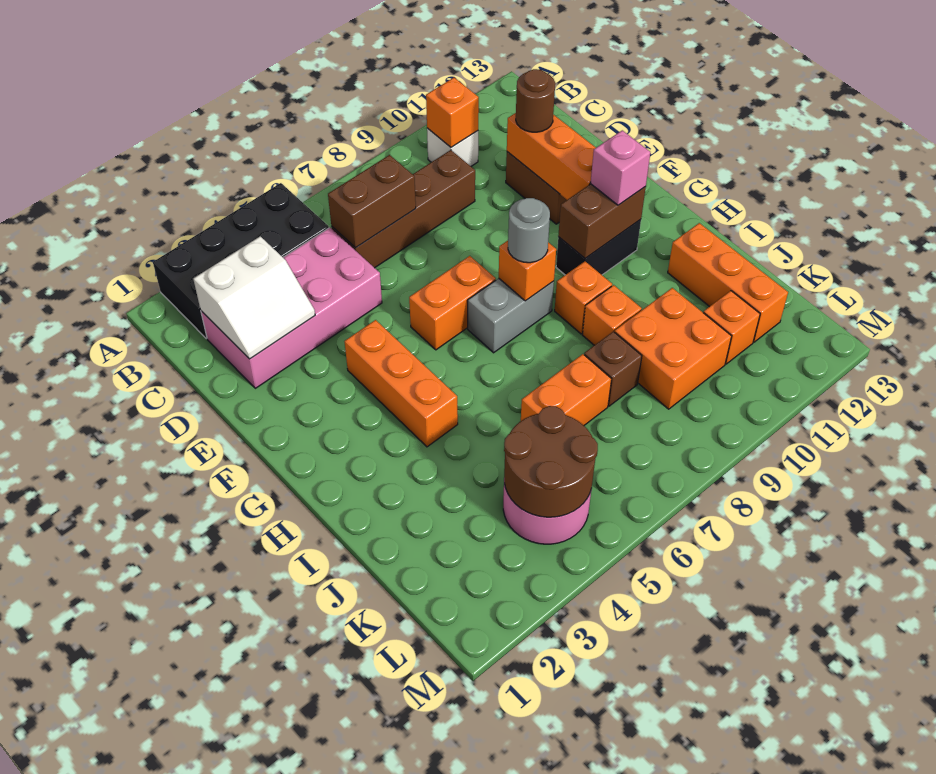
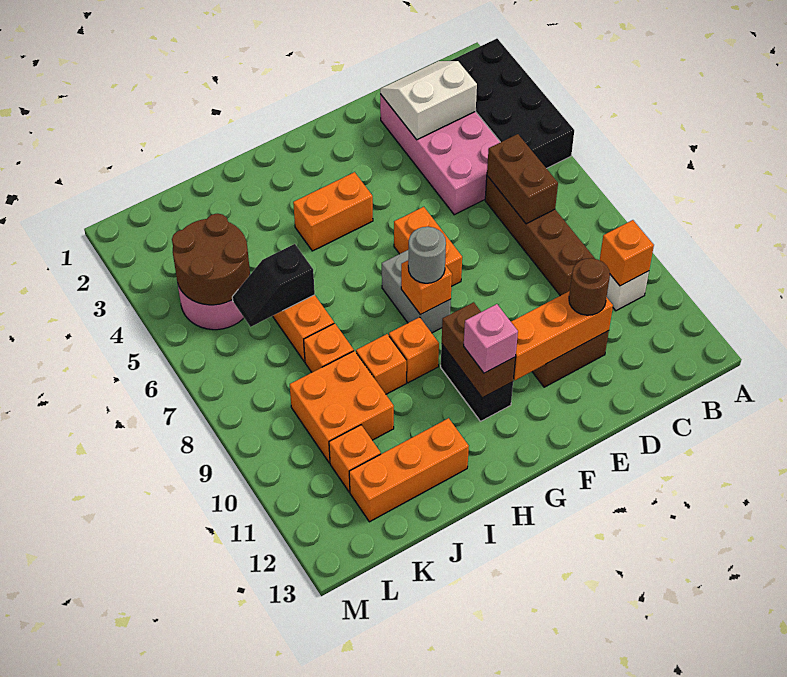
white 2x2 slope [193,236,315,359] -> white 2x2 slope turned to [380,61,477,140]
orange 1x3 brick [344,320,458,447] -> orange 1x2 brick [293,172,373,251]
none -> black 1x2 slope [232,244,315,327]
brown 1x1 brick [584,331,642,406] -> orange 1x1 brick [304,323,354,372]

